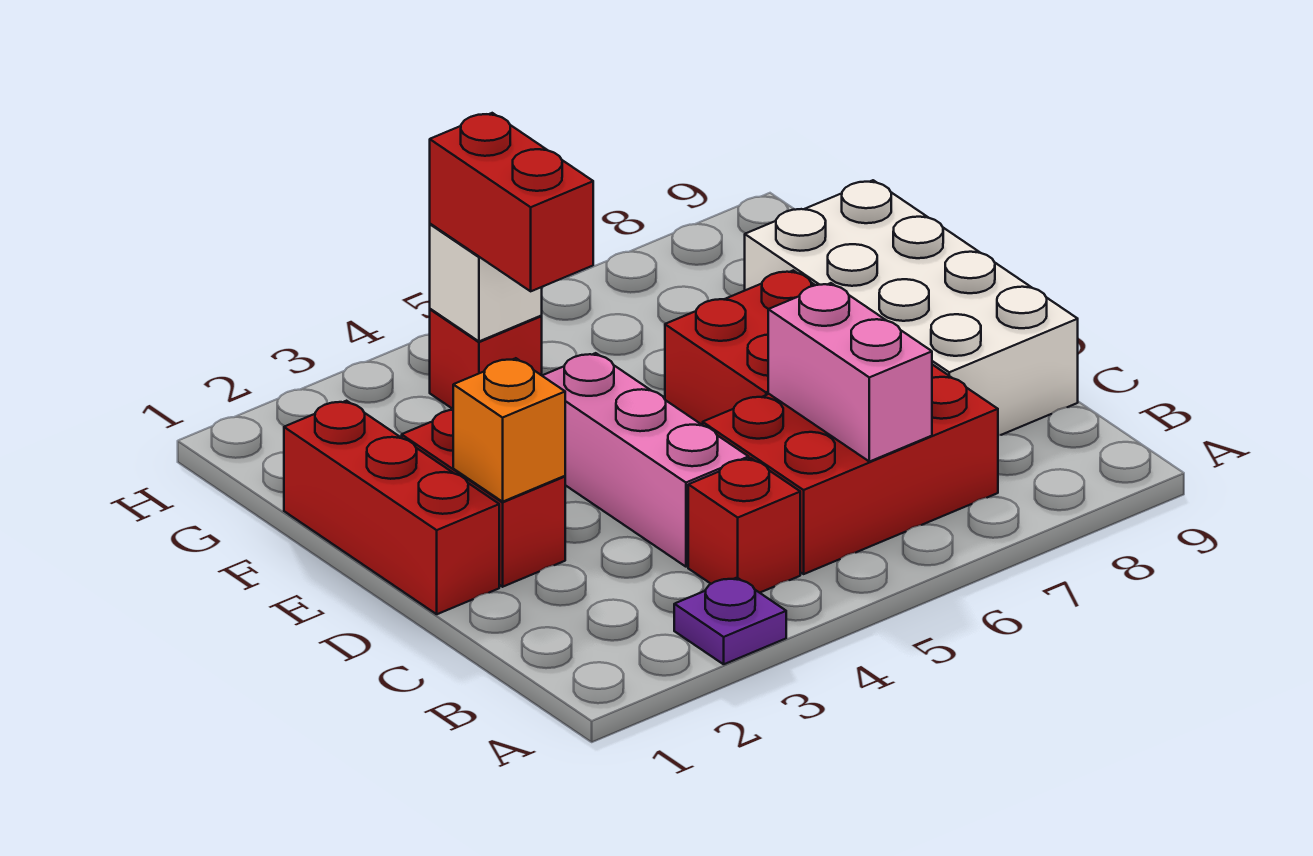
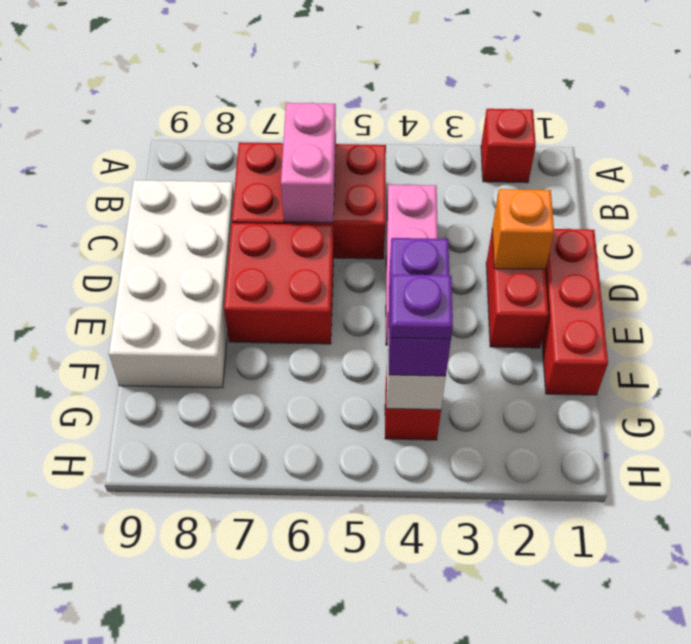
purple 1x1 plate [674,578,786,664] -> purple 1x1 plate moved to [391,274,453,339]
red 1x1 brick [688,458,800,593] -> red 1x1 brick moved to [481,109,536,183]
red 1x2 brick [430,113,593,291] -> purple 1x2 brick [389,238,451,376]

